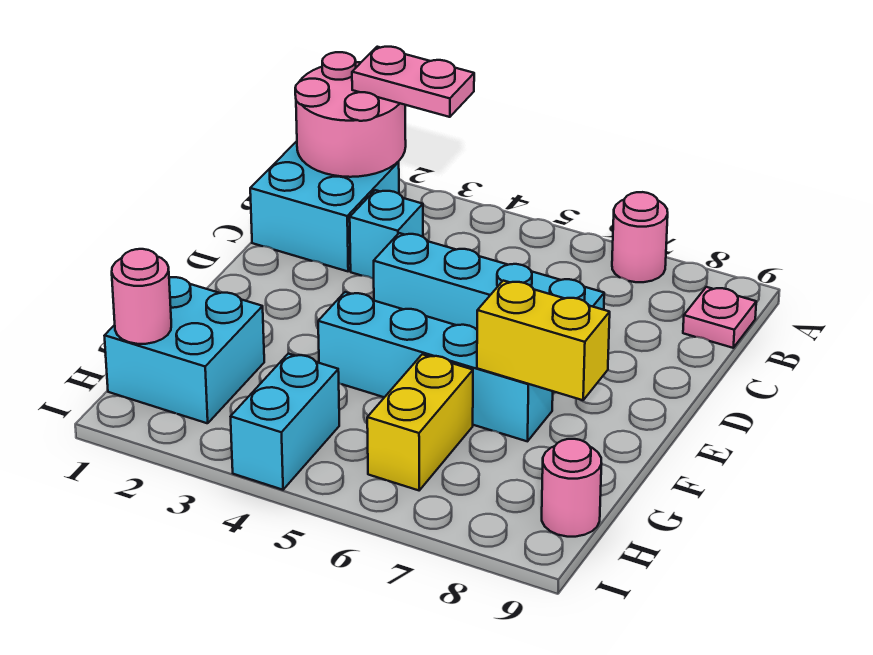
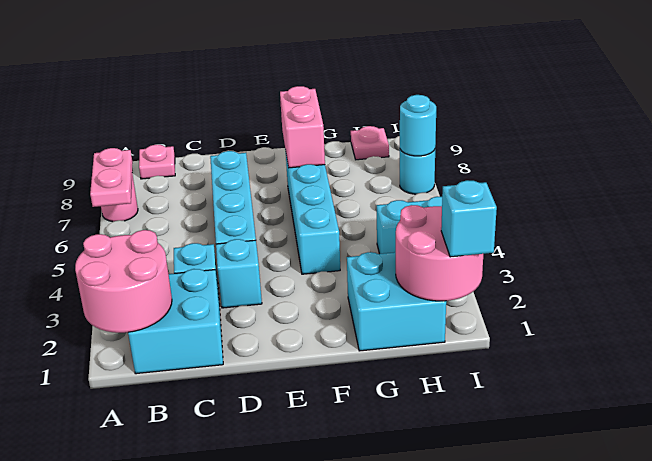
pink 1x2 plate [352,47,474,117] -> pink 1x2 plate moved to [90,148,133,207]
none -> cyan 1x1 brick [216,239,262,308]
yellow 1x2 brick [477,281,610,400] -> pink 1x2 brick [280,86,325,168]
yellow 1x2 brick [367,354,473,490] -> none
pink 1x1 round brick [112,249,171,344] -> pink 2x2 round brick [396,205,483,301]
pink 1x1 round brick [542,439,602,537] -> pink 1x1 plate [351,126,389,160]
none -> cyan 1x1 brick [441,180,497,257]
none -> cyan 1x1 round brick [400,150,435,194]
none -> cyan 1x1 round brick [400,95,436,156]

